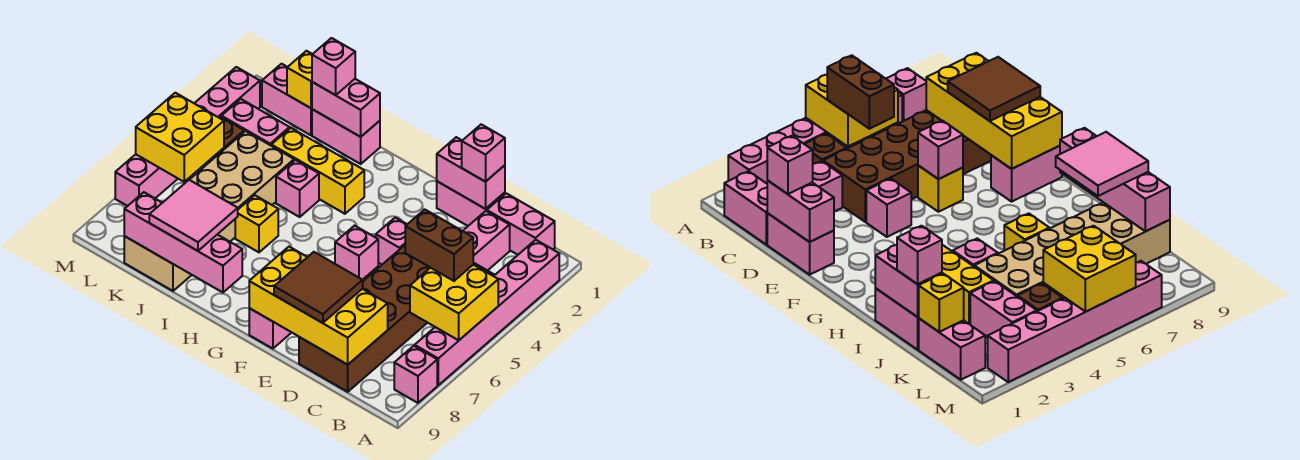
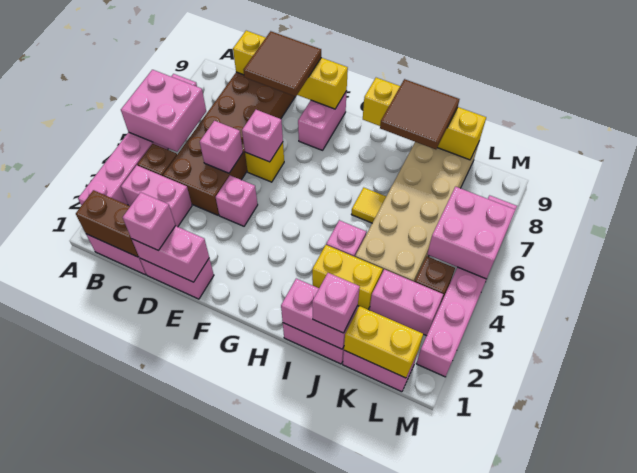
yellow 2x2 brick [410,265,498,340] -> pink 2x2 brick [121,70,206,152]
pink 1x1 brick [394,346,437,403] -> pink 1x1 brick moved to [200,121,243,173]
brown 1x2 brick [405,210,473,281] -> brown 1x2 brick moved to [76,190,139,257]
pink 1x2 brick [463,211,510,271] -> pink 1x2 brick turned to [121,165,192,227]
yellow 2x4 brick [249,247,388,365] -> yellow 1x4 brick [233,31,348,109]
yellow 1x3 brick [271,128,364,214] -> yellow 1x2 brick [312,245,383,309]
pink 1x4 brick [124,192,242,292] -> yellow 1x4 brick [363,78,486,160]
yellow 1x1 brick [235,195,278,252] -> yellow 1x1 tile [351,188,386,223]
pink 2x2 tile [149,180,238,251] -> brown 2x2 tile [380,79,459,149]
yellow 1x1 brick [287,51,312,108] -> yellow 1x2 brick [344,306,423,378]
yellow 2x2 brick [136,93,224,182] -> pink 2x2 brick [427,187,515,279]

